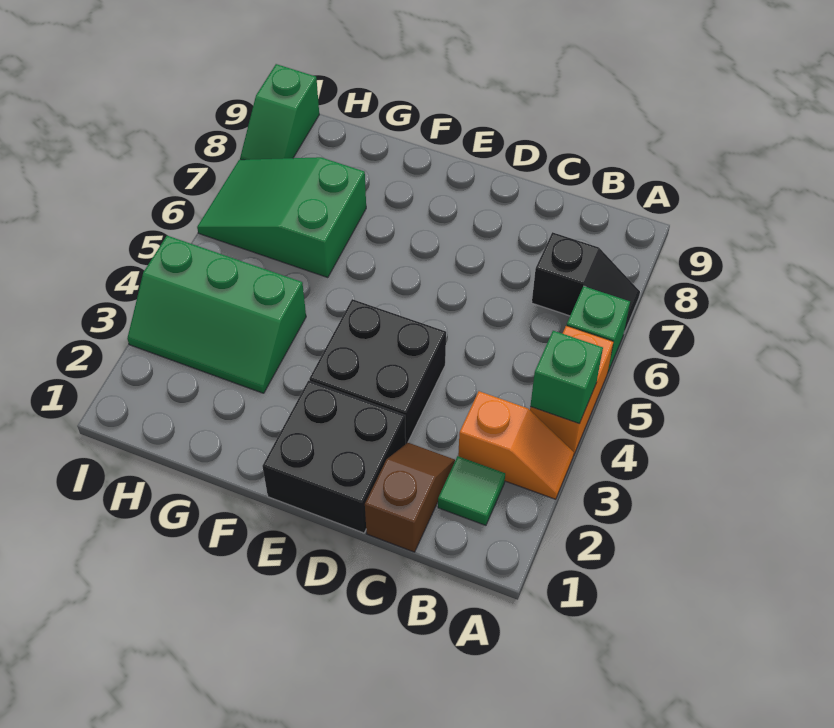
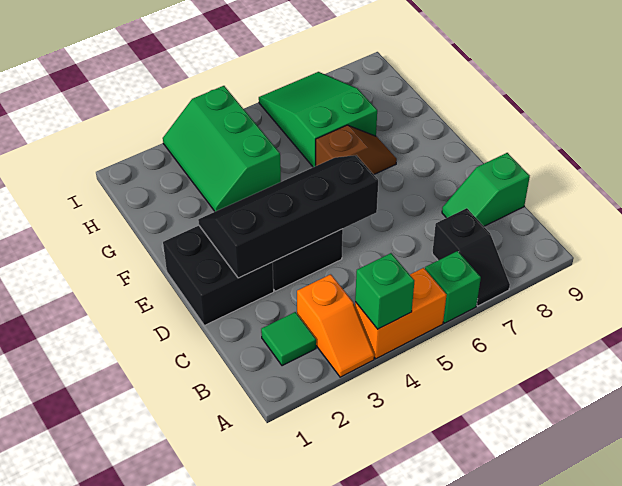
brown 1x2 slope [365,443,455,552] -> brown 1x2 slope moved to [316,125,397,175]
none -> black 2x4 slope [198,155,378,278]
green 1x2 slope [240,64,319,160] -> green 1x2 slope moved to [442,153,530,226]

